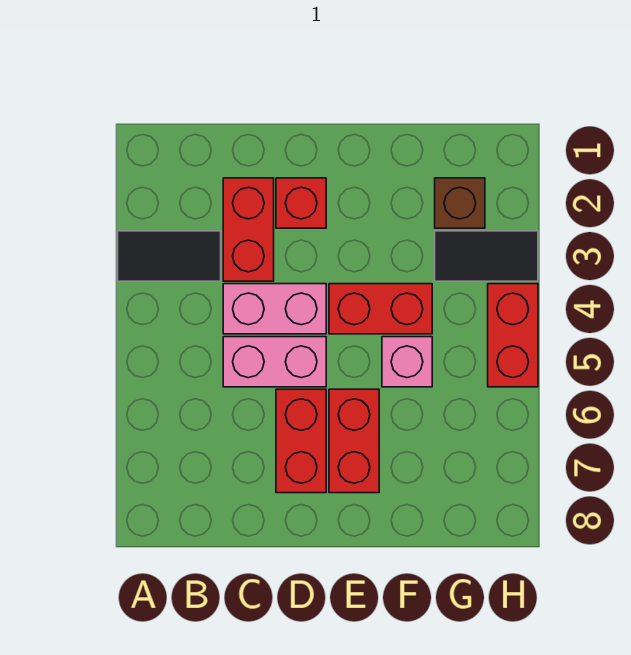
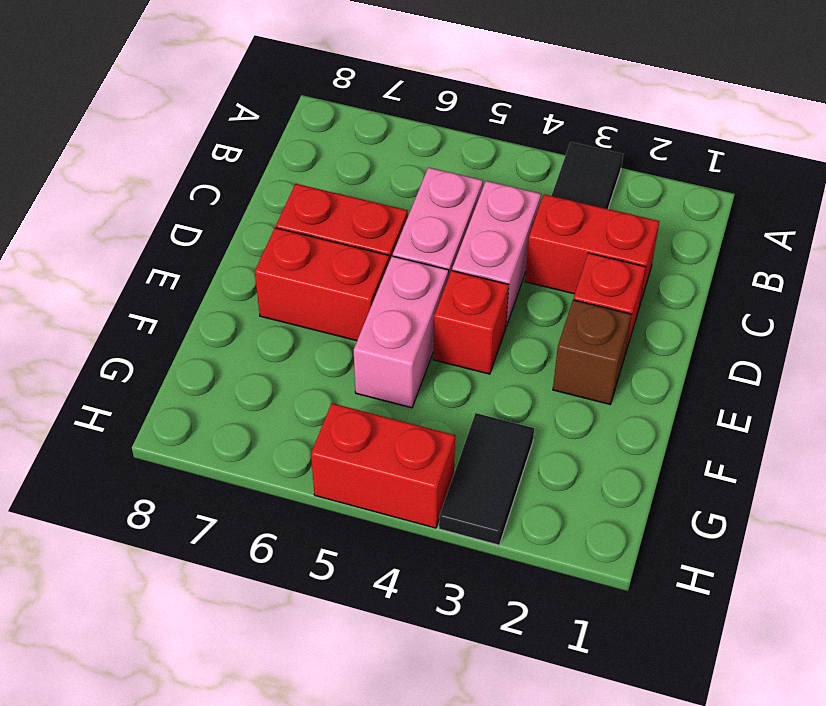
red 1x2 brick [329,284,432,334] -> red 1x1 brick [433,271,509,374]
pink 1x1 brick [382,337,432,387] -> pink 1x2 brick [354,256,449,408]
brown 1x1 brick [435,178,485,228] -> brown 1x1 brick moved to [553,300,632,404]

